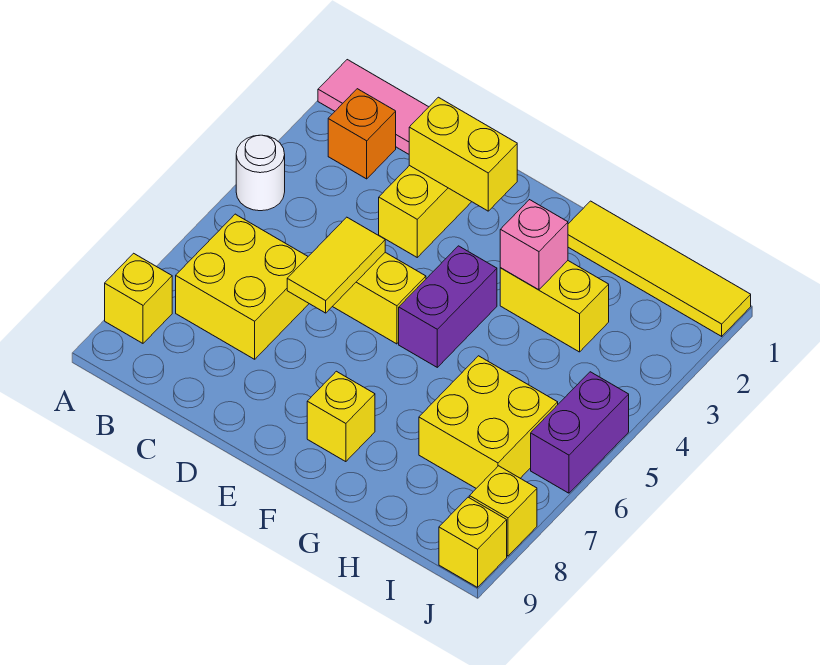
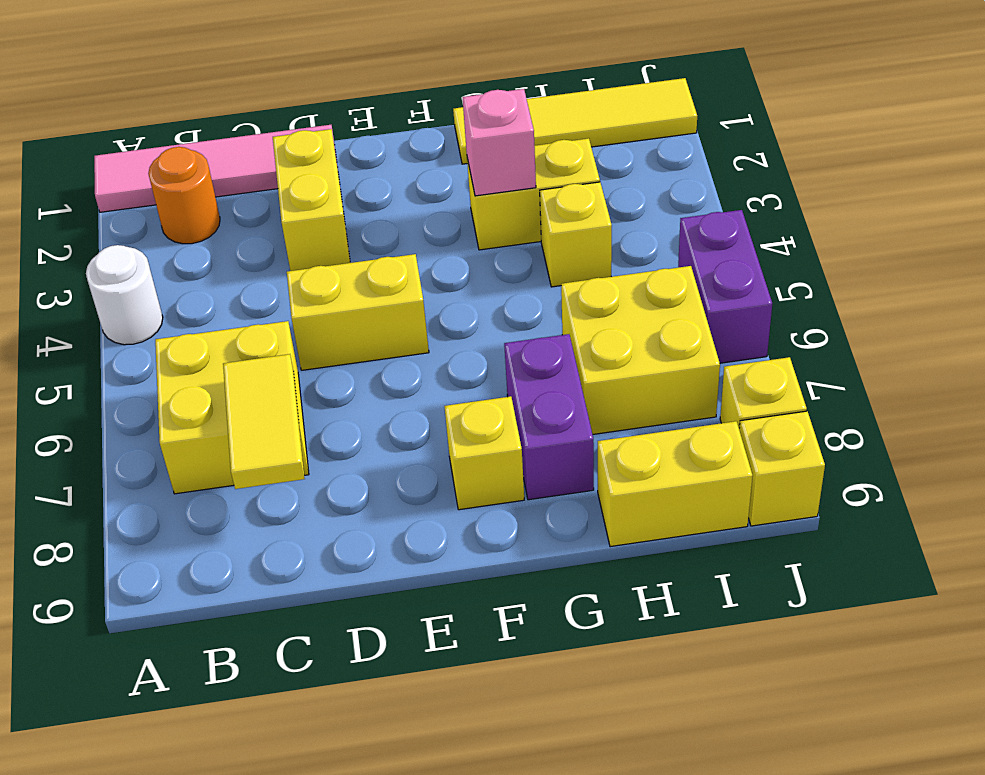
yellow 1x1 brick [105,253,172,343] -> yellow 1x1 brick moved to [540,182,612,287]
orange 1x1 brick [328,89,396,179] -> orange 1x1 round brick [148,147,220,244]
yellow 1x2 brick [409,97,517,211] -> yellow 1x2 brick moved to [598,421,753,547]
yellow 1x2 tile [287,217,385,313] -> yellow 1x2 tile moved to [223,354,304,489]
purple 1x2 brick [399,246,497,367] -> purple 1x2 brick moved to [504,334,594,500]

